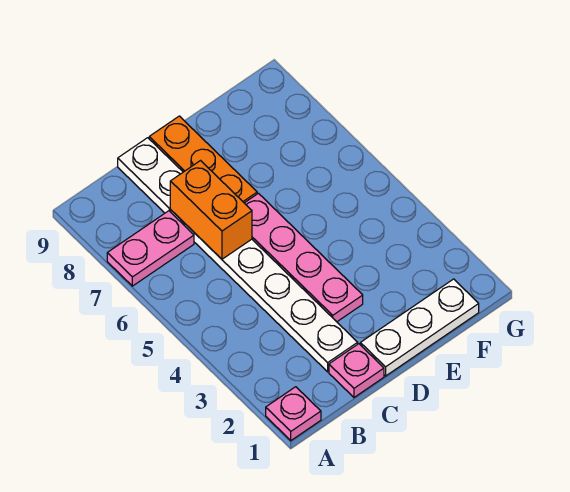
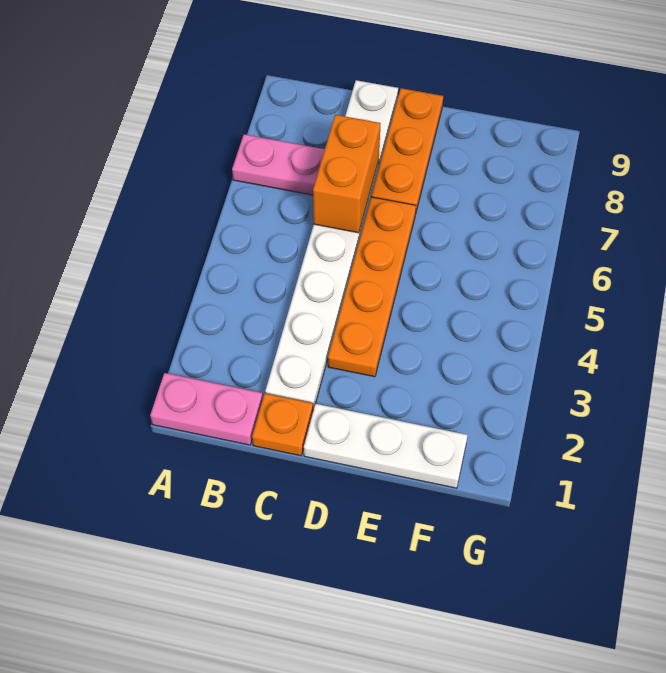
pink 1x1 plate [266,387,321,441] -> pink 1x2 plate [150,373,263,445]
pink 1x1 plate [329,344,384,397] -> orange 1x1 plate [252,393,313,456]
pink 1x4 plate [245,193,363,322] -> orange 1x4 plate [328,197,416,377]

